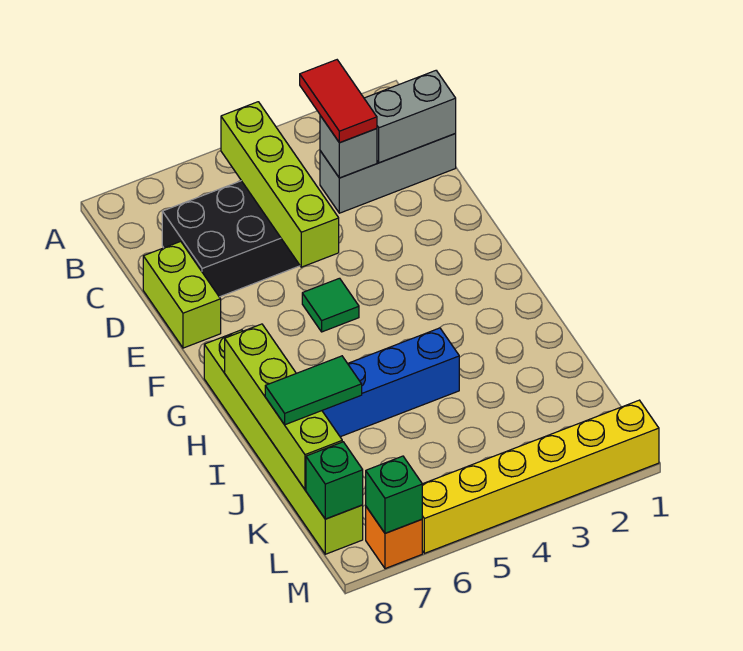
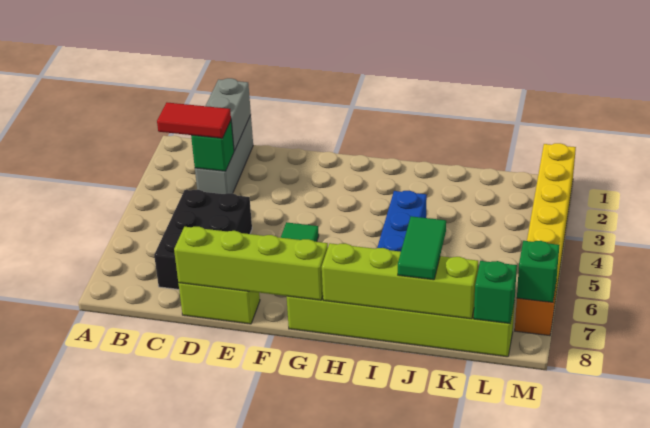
lime 1x4 brick [221,102,339,267] -> lime 1x4 brick moved to [174,227,328,300]
grey 1x1 brick [320,116,377,178] -> green 1x1 brick [191,121,234,171]

